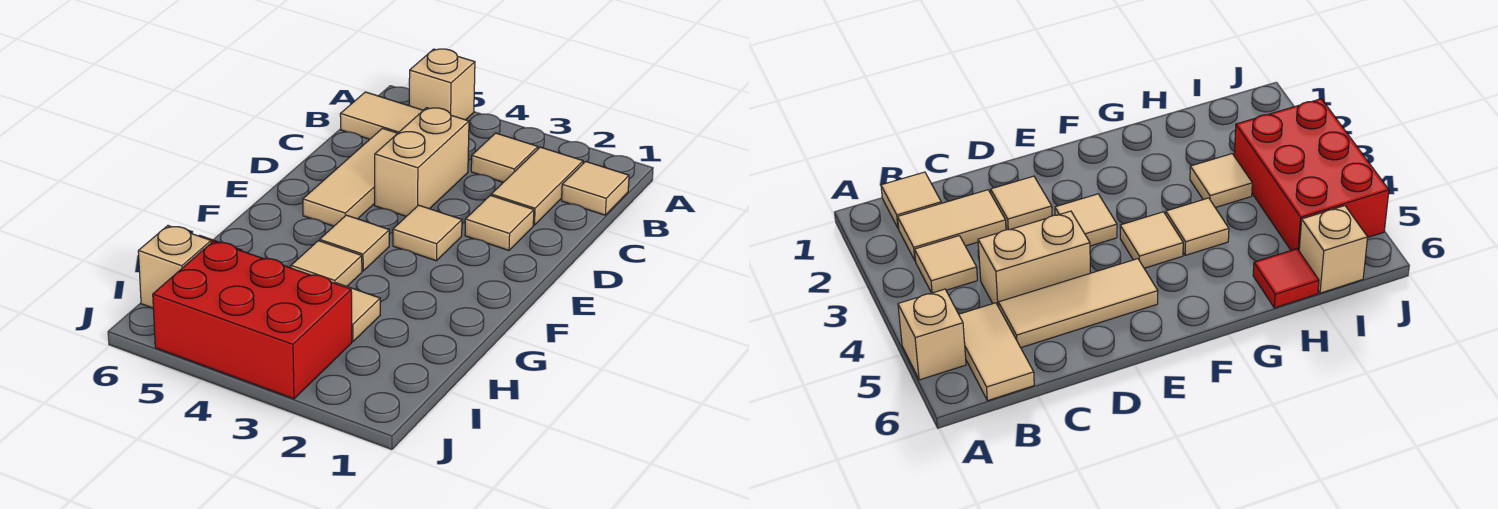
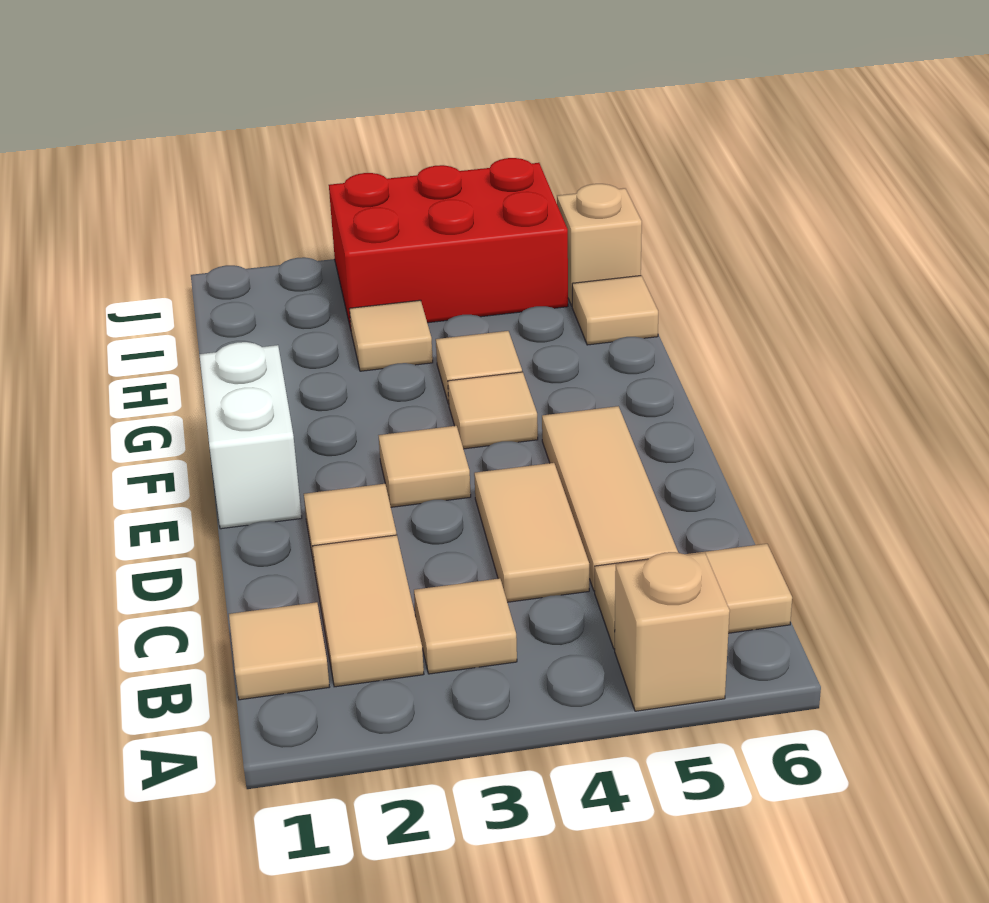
tan 1x2 brick [375,108,469,216] -> tan 1x2 tile [474,463,589,602]
none -> white 1x2 brick [199,342,302,529]
red 1x1 tile [1253,249,1319,308] -> tan 1x1 tile [572,276,658,345]

